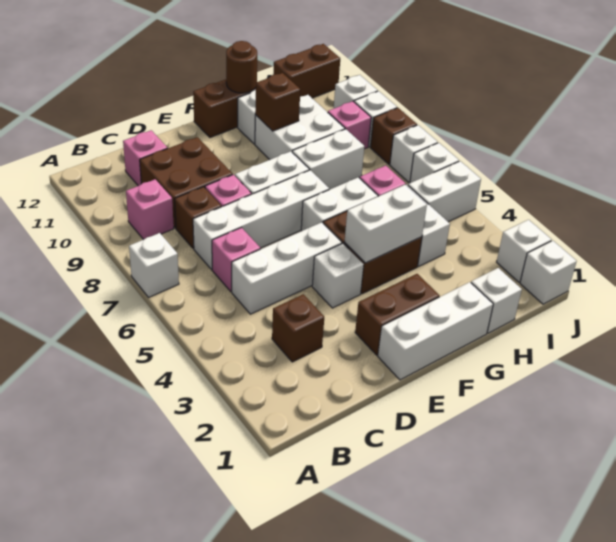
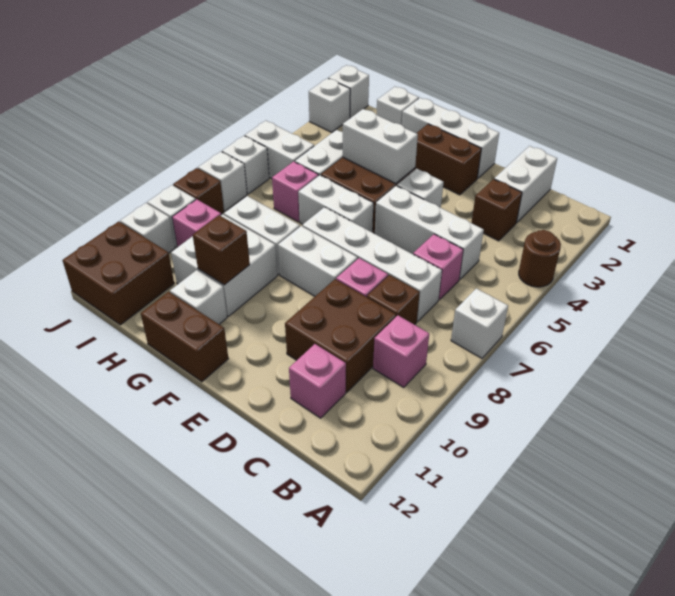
none -> white 1x2 brick [494,146,557,223]
brown 1x1 round brick [226,41,257,93] -> brown 1x1 round brick moved to [519,230,561,287]
brown 1x2 brick [273,44,340,98] -> brown 2x2 brick [62,221,174,325]

